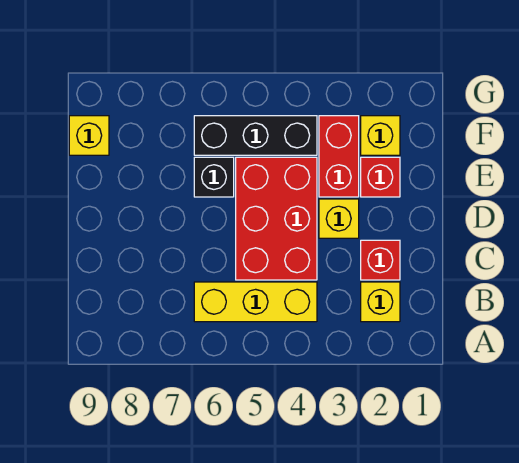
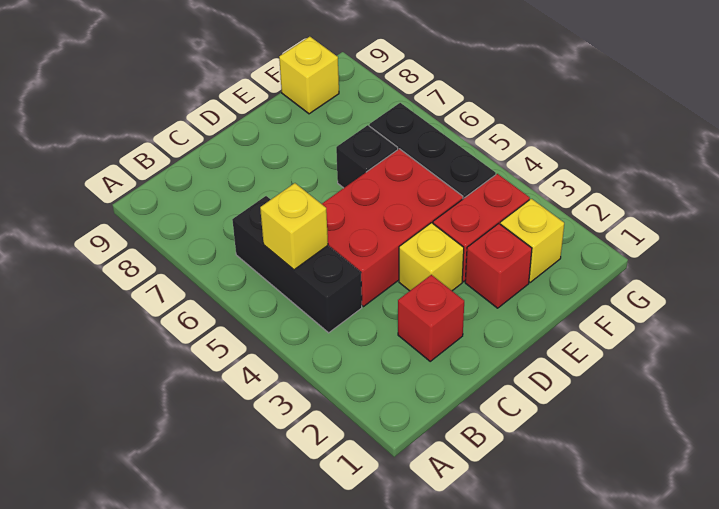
yellow 1x1 brick [361,282,400,322] -> yellow 1x1 brick moved to [260,183,328,270]
yellow 1x3 brick [194,282,317,322] -> black 1x3 brick [232,196,362,333]

